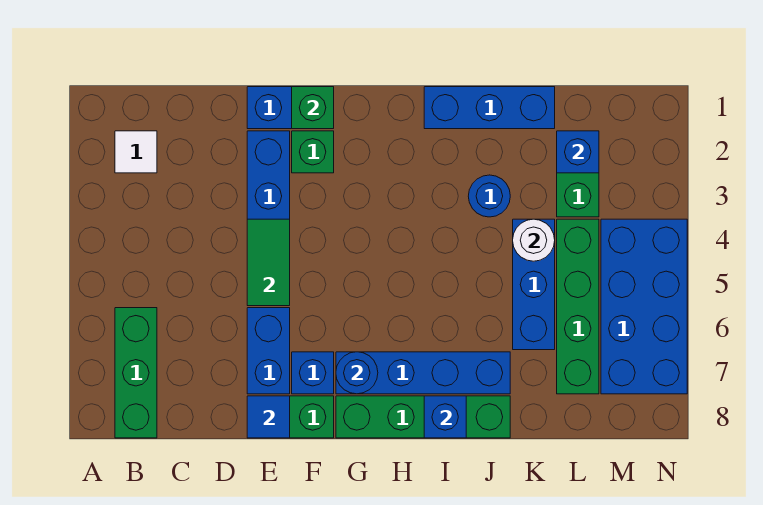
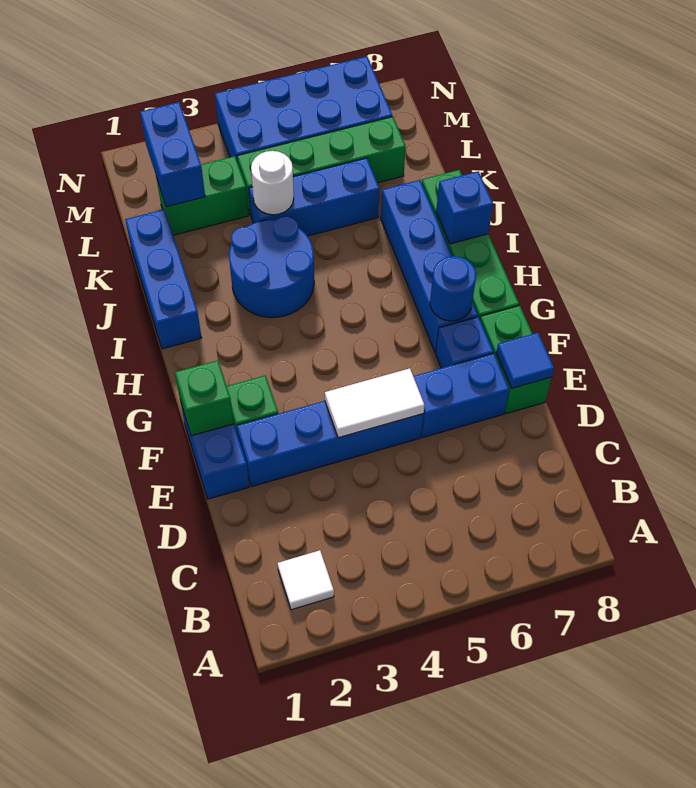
green 1x3 brick [115,308,157,438] -> none
green 1x2 tile [247,219,290,306] -> white 1x2 tile [325,368,425,438]
blue 1x1 round brick [468,175,510,217] -> blue 2x2 round brick [229,216,314,318]
blue 1x1 brick [557,131,599,173] -> blue 1x2 brick [140,102,205,207]

